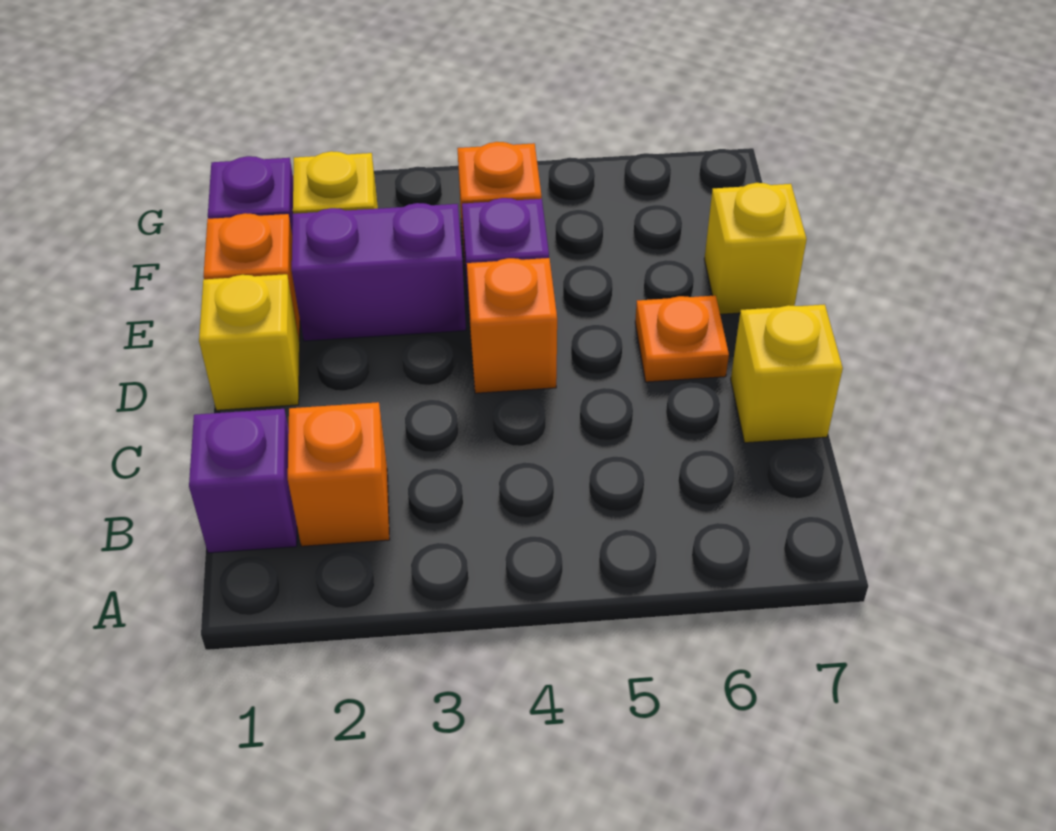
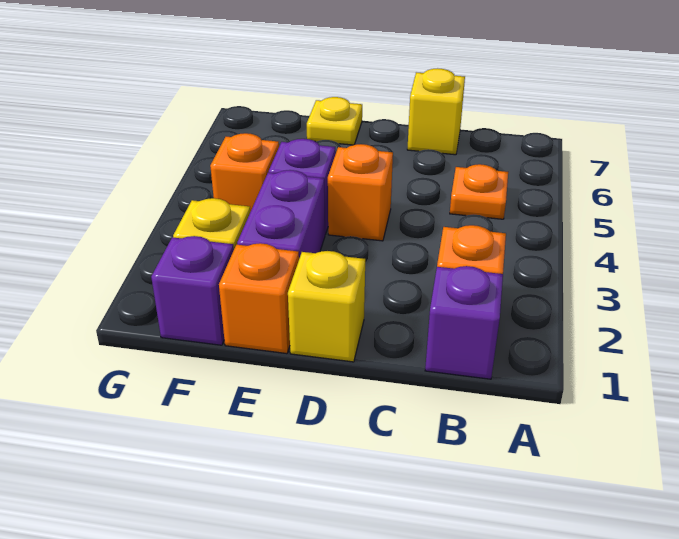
orange 1x1 plate [635,295,729,382] -> orange 1x1 plate moved to [450,164,508,219]
yellow 1x1 brick [704,183,807,314] -> yellow 1x1 plate [307,97,362,145]

